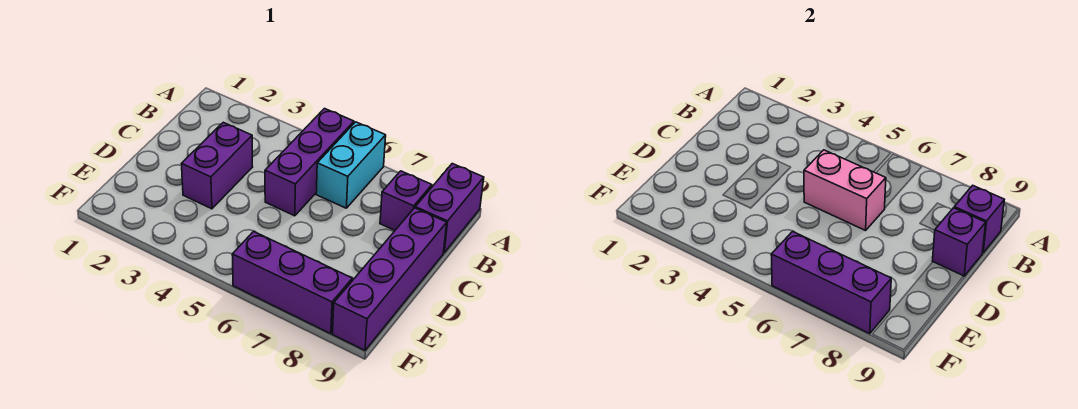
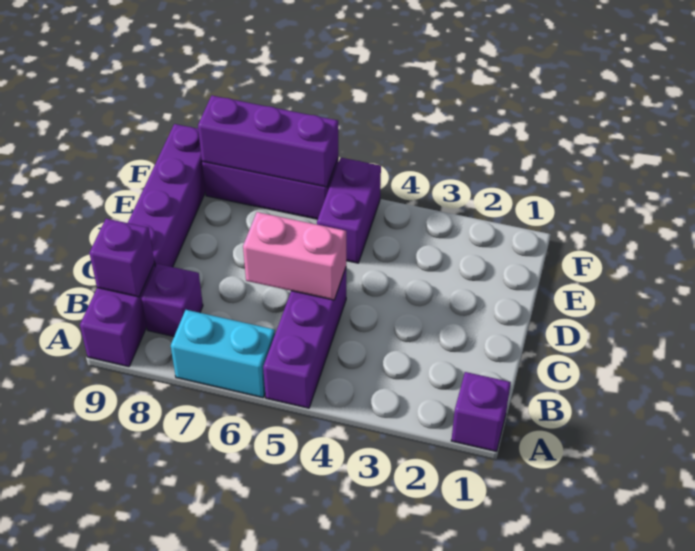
cyan 1x2 brick [316,122,386,208] -> cyan 1x2 brick turned to [171,310,275,398]
purple 1x2 brick [182,122,252,209] -> purple 1x2 brick moved to [317,158,381,263]
purple 1x1 brick [932,208,986,276] -> purple 1x1 brick moved to [451,372,511,451]

